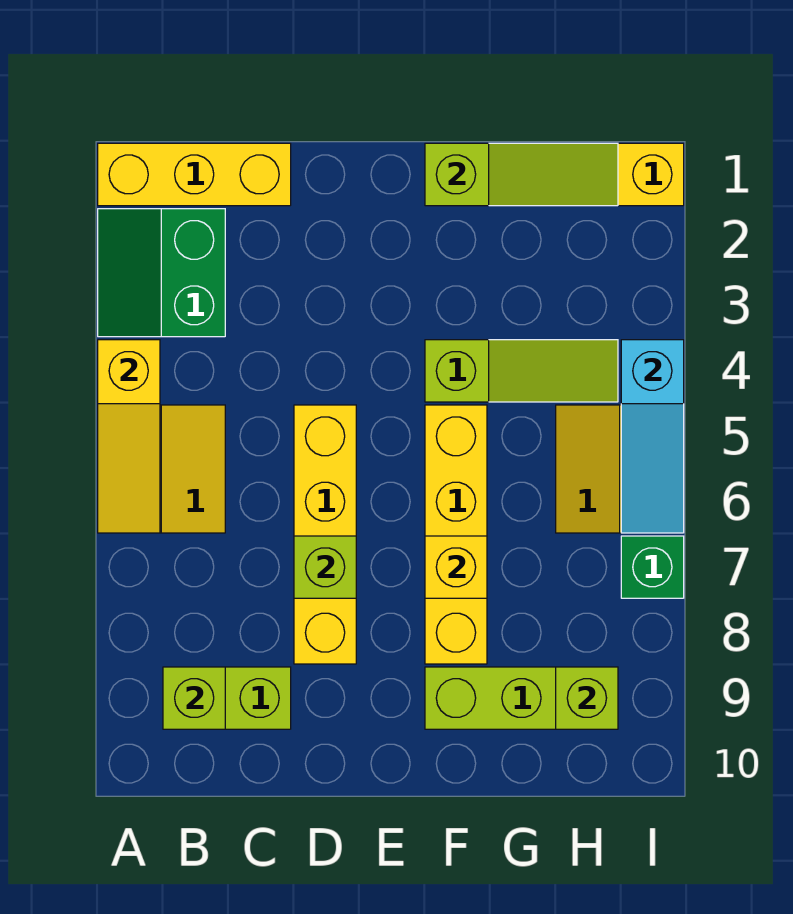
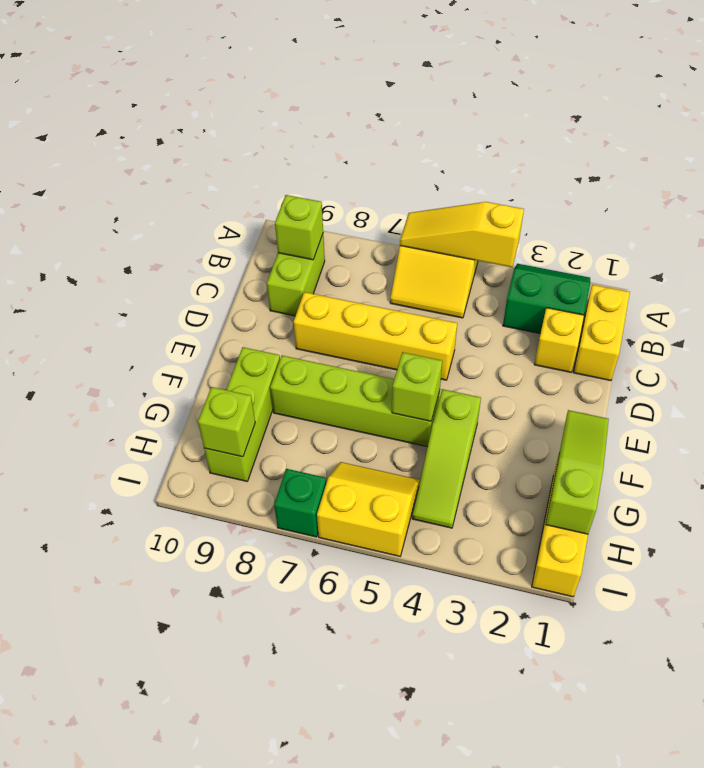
yellow 1x3 brick [98,143,291,206] -> yellow 1x2 brick [574,285,630,381]
lime 1x1 brick [294,536,356,598] -> lime 1x1 brick moved to [392,352,442,421]
lime 1x3 slope [425,143,618,206] -> lime 1x3 slope turned to [546,410,609,534]
yellow 1x4 brick [425,405,487,664] -> lime 1x4 brick [270,355,440,447]
yellow 1x1 brick [425,536,487,598] -> yellow 1x1 brick moved to [534,308,584,372]
cyan 1x3 slope [621,340,684,533] -> none

